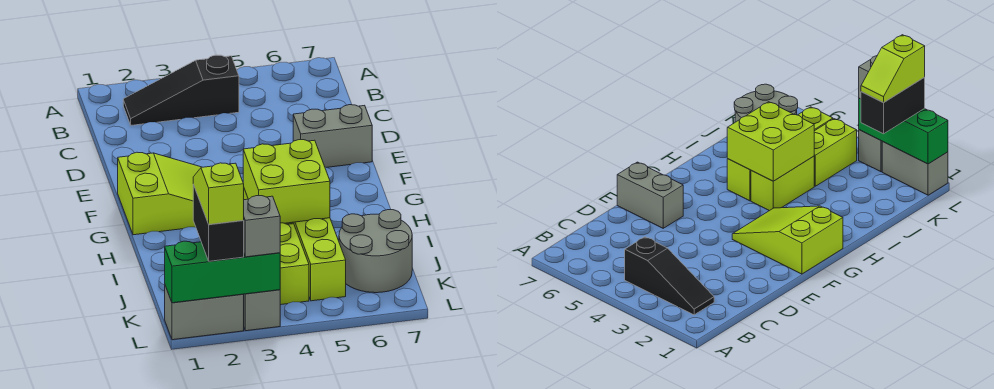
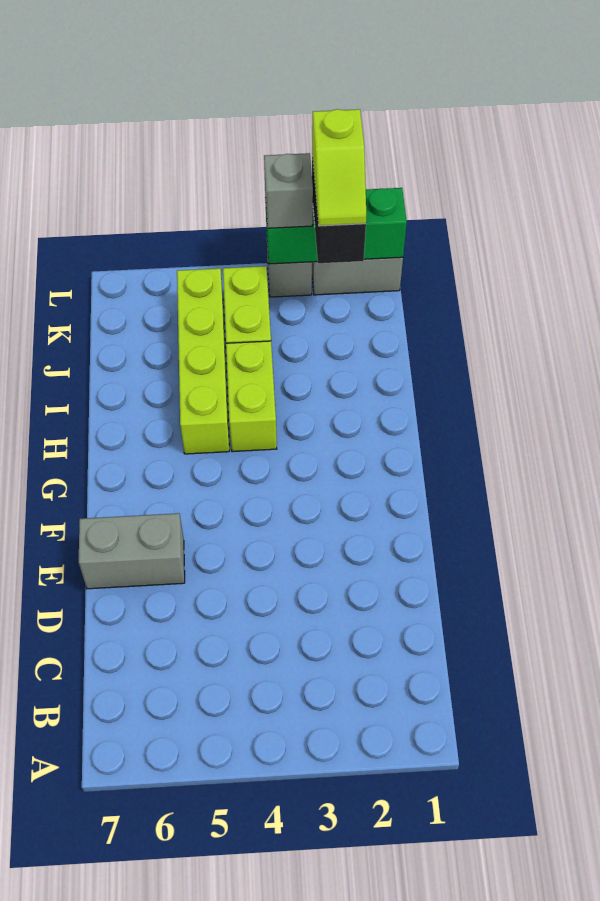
black 1x3 slope [123,55,239,125] -> none
lime 2x3 slope [118,152,202,235] -> none
lime 2x2 brick [243,140,330,223] -> none
grey 2x2 round brick [339,210,412,293] -> none

